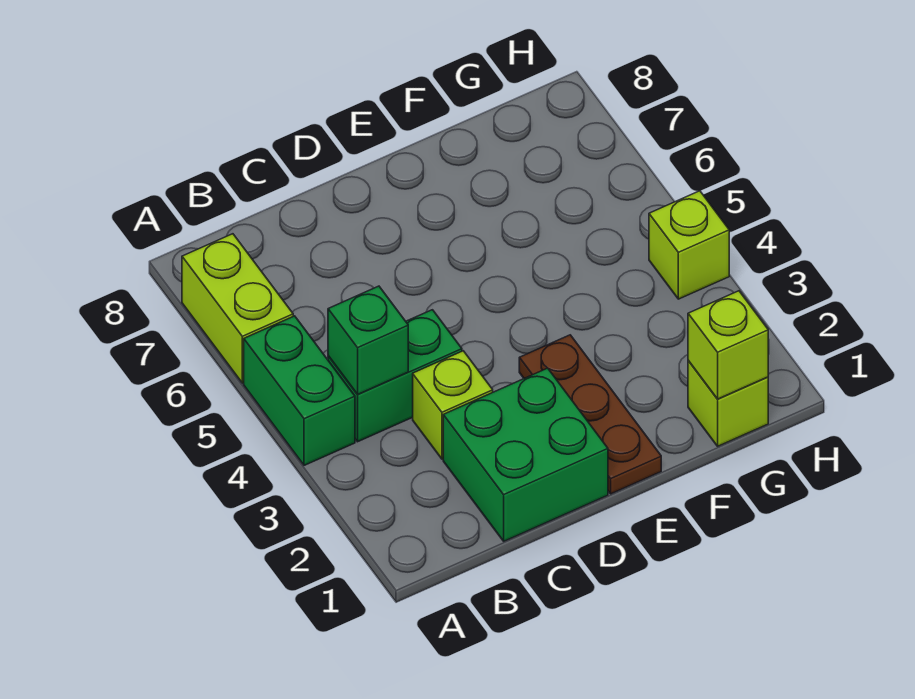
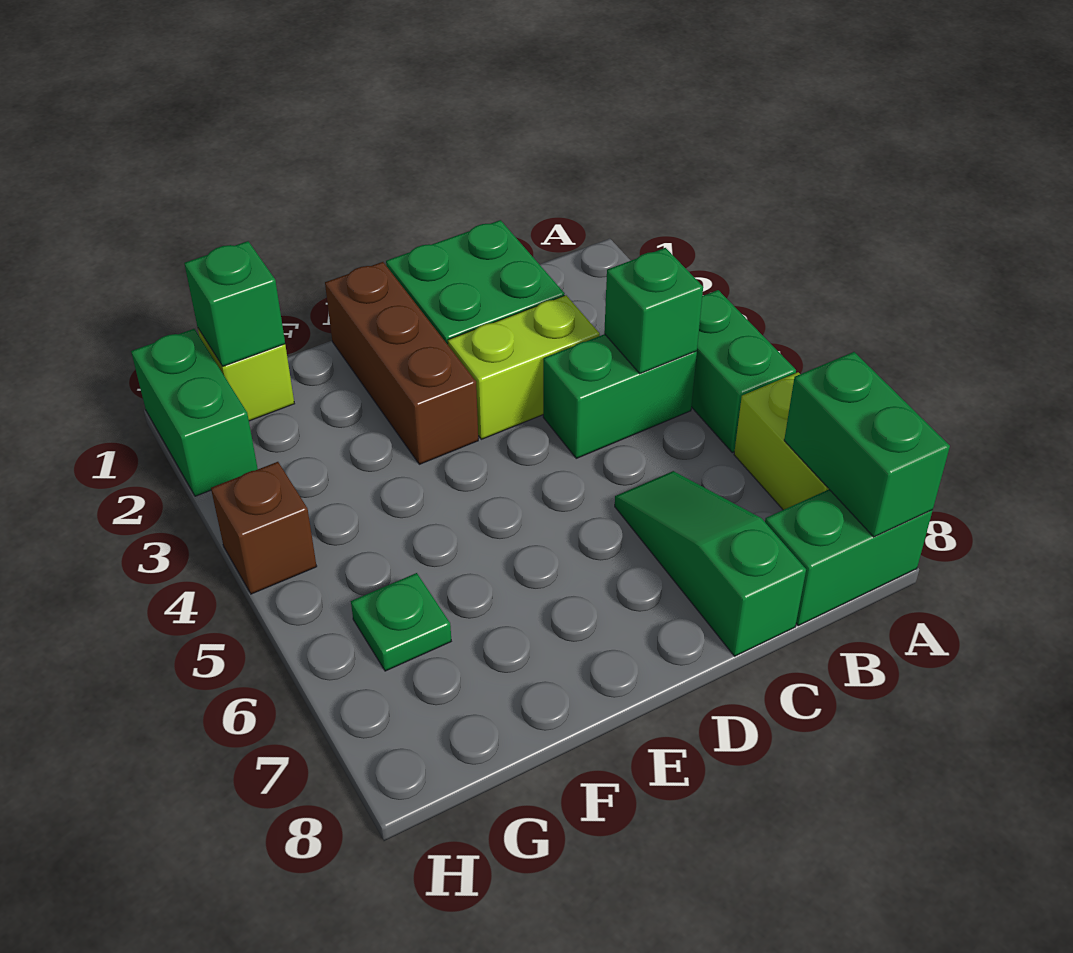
none -> green 1x2 brick [784,352,950,537]
none -> green 1x2 brick [765,490,933,626]
lime 1x1 brick [413,351,493,459] -> lime 1x2 brick [448,295,600,439]
none -> green 1x3 slope [615,471,806,656]
brown 1x3 plate [519,335,661,494] -> brown 1x3 brick [325,262,478,464]
lime 1x1 brick [688,291,768,399] -> green 1x1 brick [184,241,285,367]
none -> green 1x1 plate [351,573,451,671]
none -> green 1x2 brick [131,329,258,496]
lime 1x1 brick [649,191,729,299] -> brown 1x1 brick [211,462,317,594]

